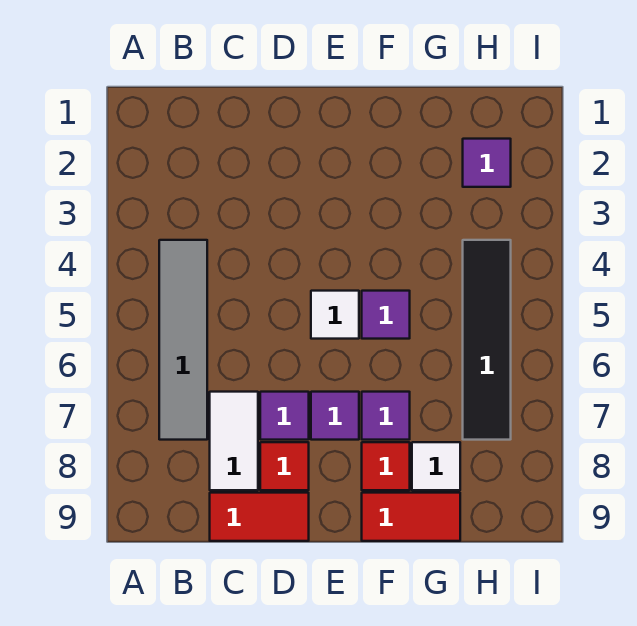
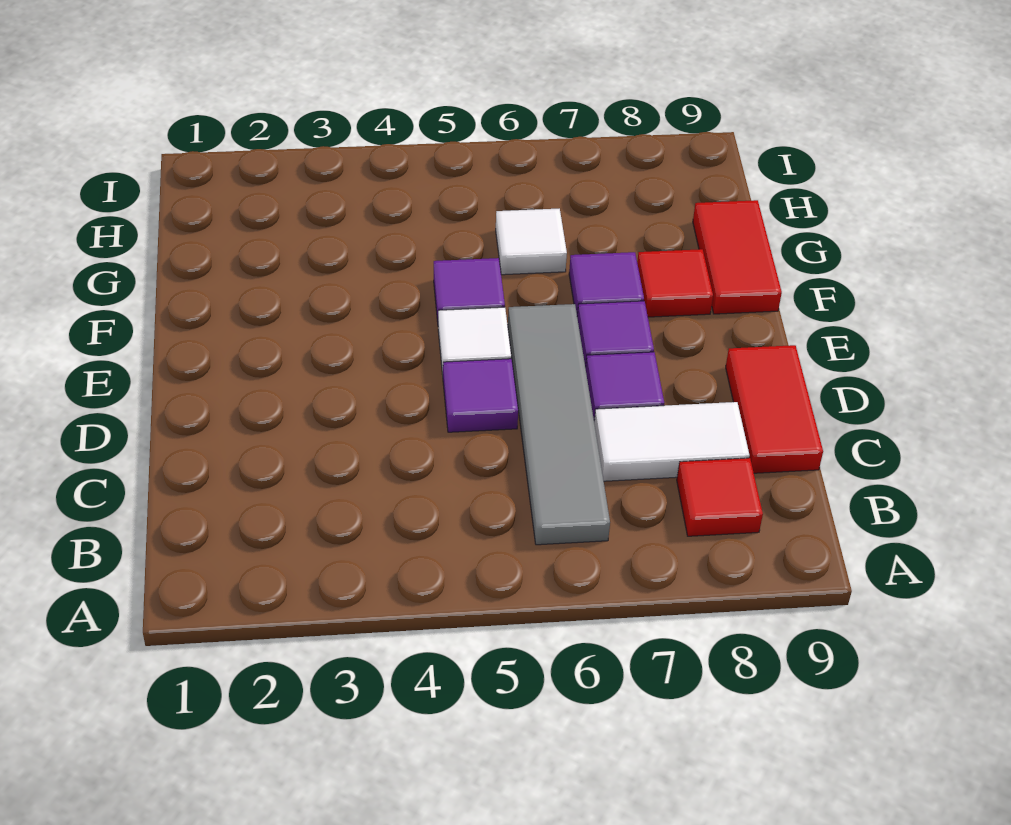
grey 1x4 tile [159,240,207,440] -> grey 1x4 tile turned to [508,304,610,545]
red 1x1 tile [260,442,309,490] -> red 1x1 tile moved to [677,458,763,536]
white 1x1 tile [412,442,460,490] -> white 1x1 tile moved to [496,209,567,275]
purple 1x1 tile [463,139,511,187] -> purple 1x1 tile moved to [443,359,518,432]
black 1x4 tile [463,240,511,440] -> none

